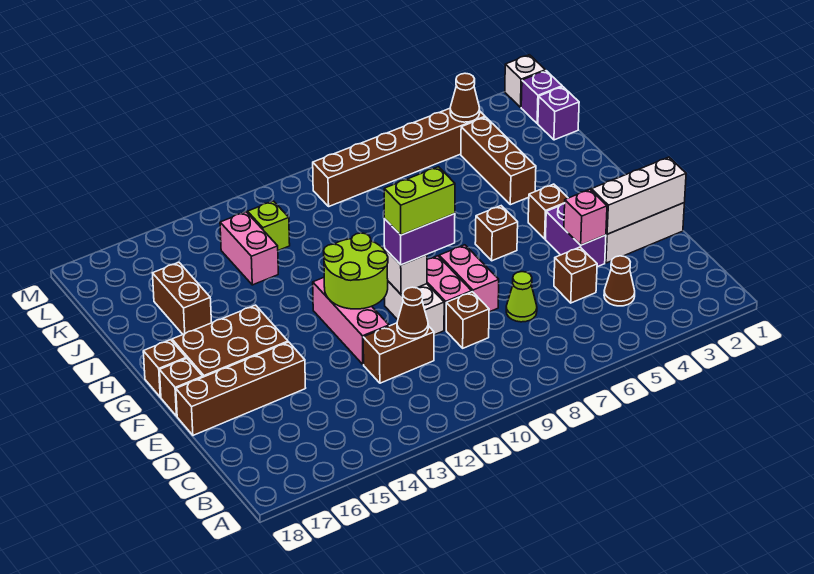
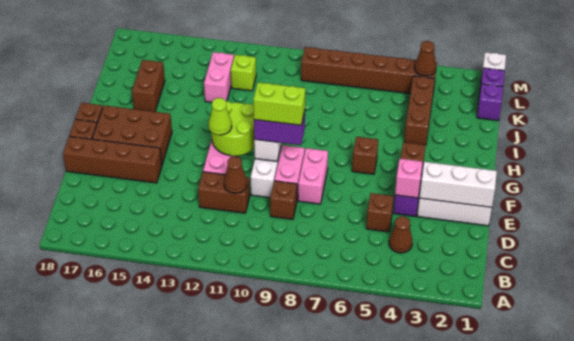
lime 1x1 cone [506,272,537,322] -> lime 1x1 cone moved to [209,98,232,135]

